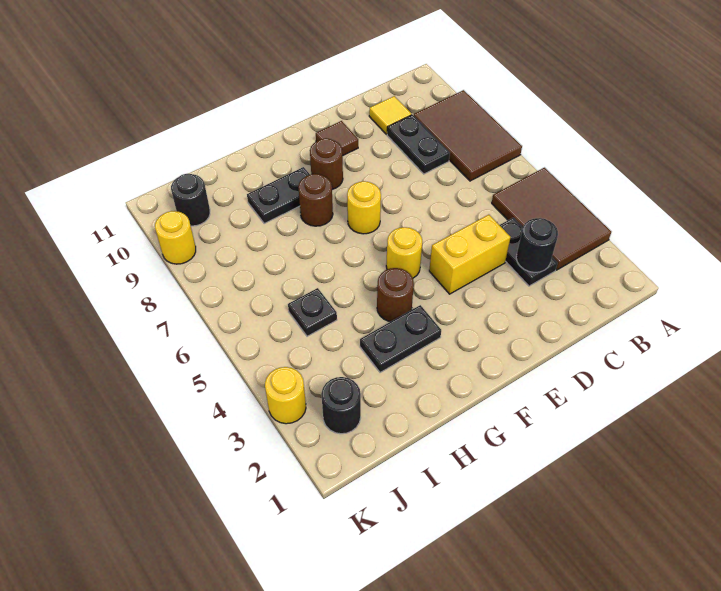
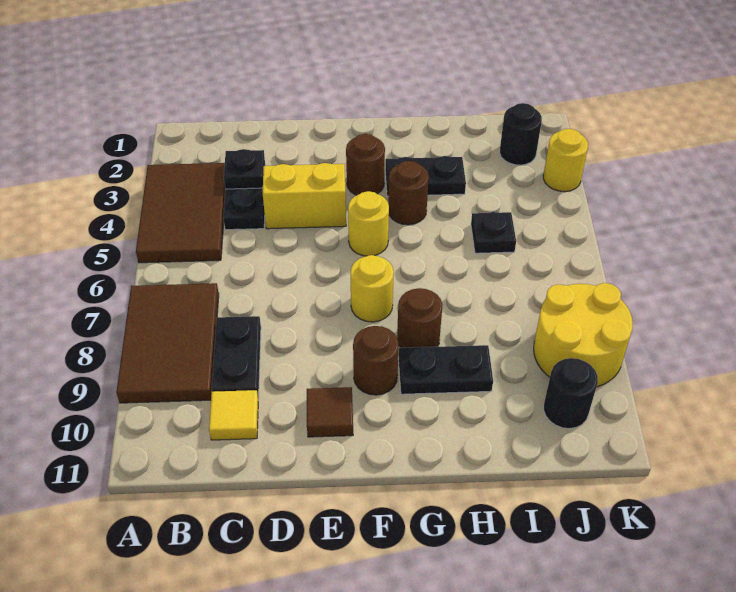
black 1x1 round brick [516,218,558,272] -> black 1x1 plate [224,149,265,189]
none -> brown 1x1 round brick [346,134,385,195]
yellow 1x1 round brick [155,211,196,264] -> yellow 2x2 round brick [534,283,633,387]

